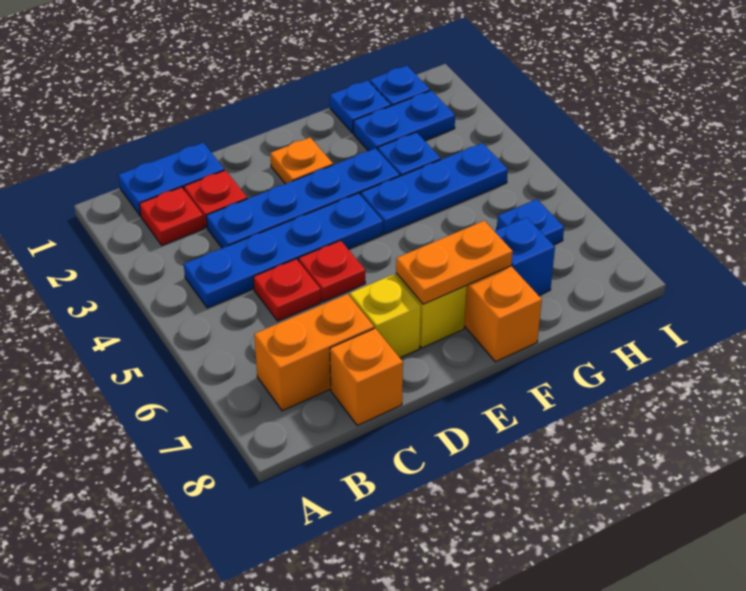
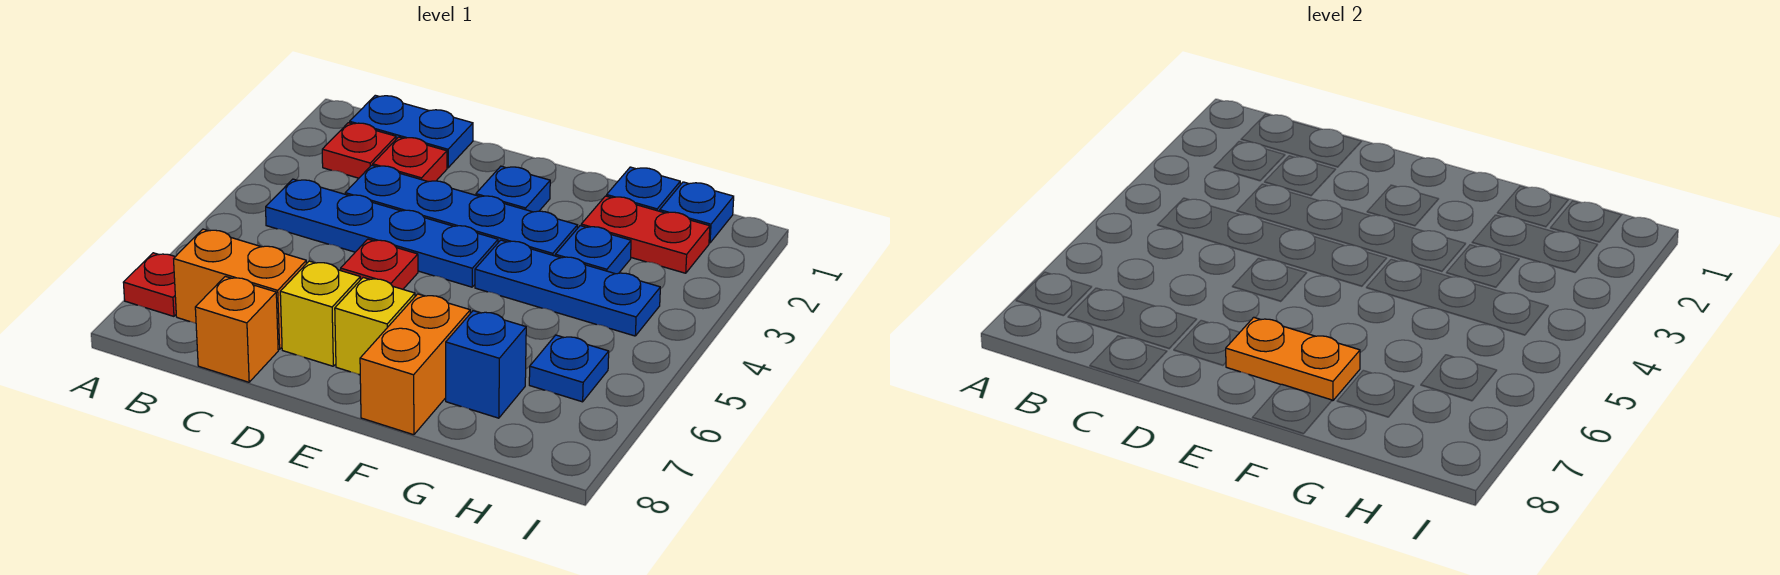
red 1x1 plate [253,259,321,321] -> red 1x1 plate moved to [123,253,176,316]
orange 1x1 plate [270,138,333,184] -> blue 1x1 plate [476,166,550,212]
blue 1x2 plate [353,91,455,151] -> red 1x2 plate [581,196,710,273]

